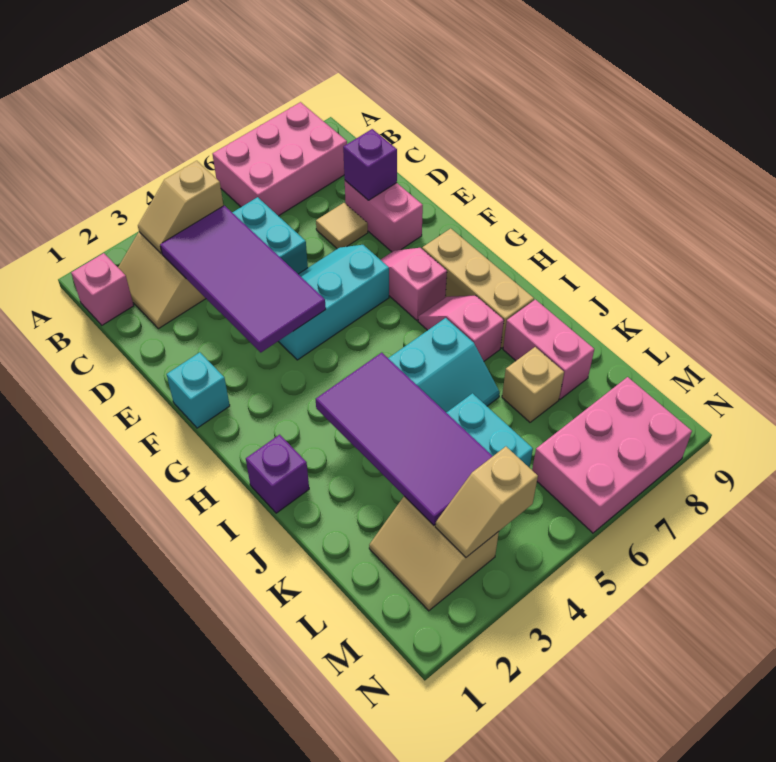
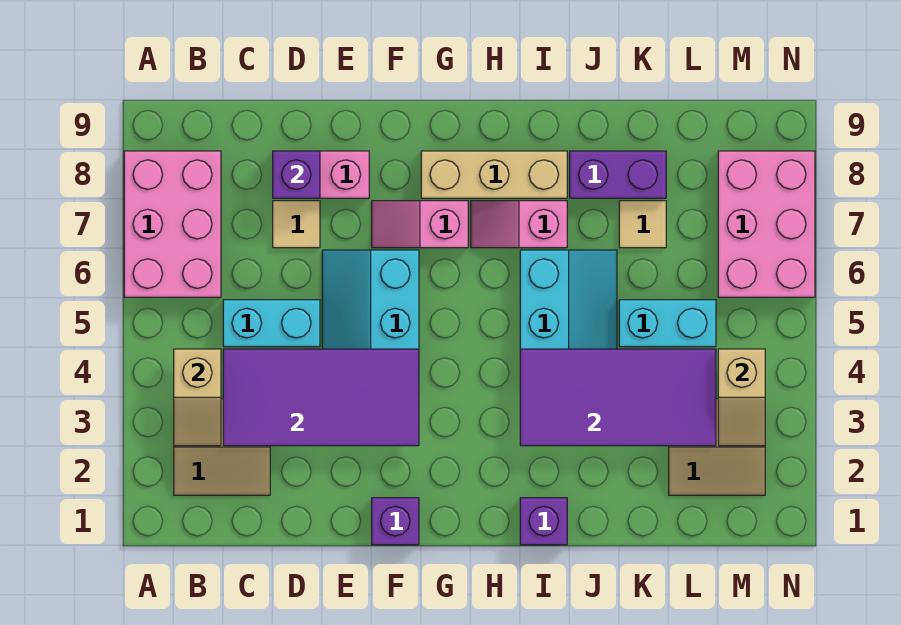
pink 1x1 brick [71,253,134,325] -> none
cyan 1x1 brick [167,352,230,428] -> purple 1x1 brick [372,498,419,545]
pink 1x2 brick [503,300,594,399] -> purple 1x2 brick [570,151,666,198]
tan 1x1 brick [502,347,564,422] -> tan 1x1 tile [619,201,666,248]

